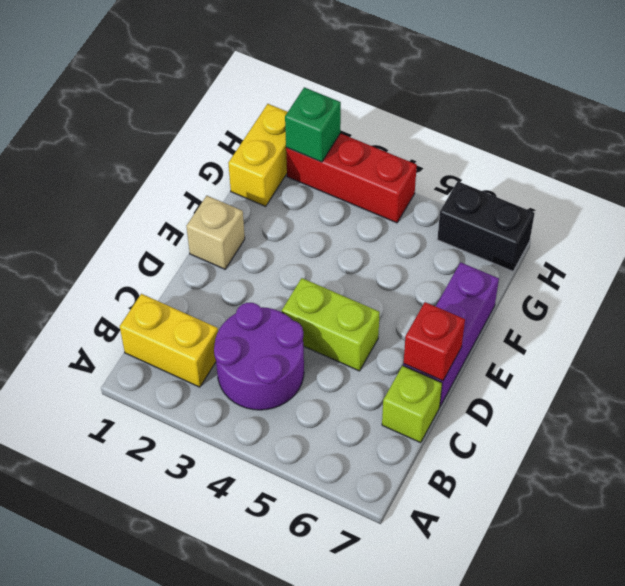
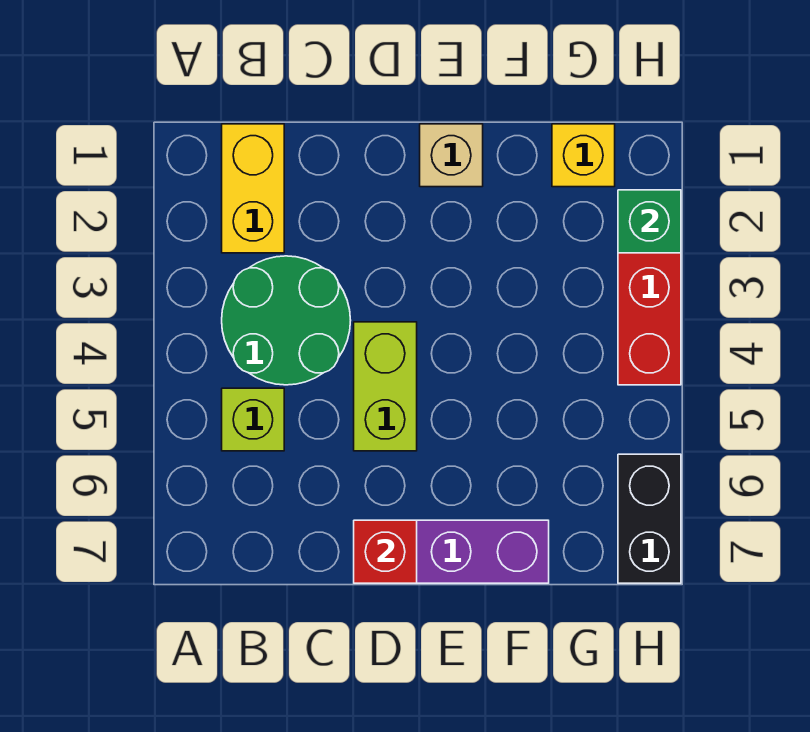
purple 2x2 round brick [214,303,304,410] -> green 2x2 round brick [222,256,351,385]
lime 1x1 brick [382,366,442,443] -> lime 1x1 brick moved to [222,388,284,451]
yellow 1x2 brick [228,104,288,206] -> yellow 1x1 brick [552,124,615,187]

